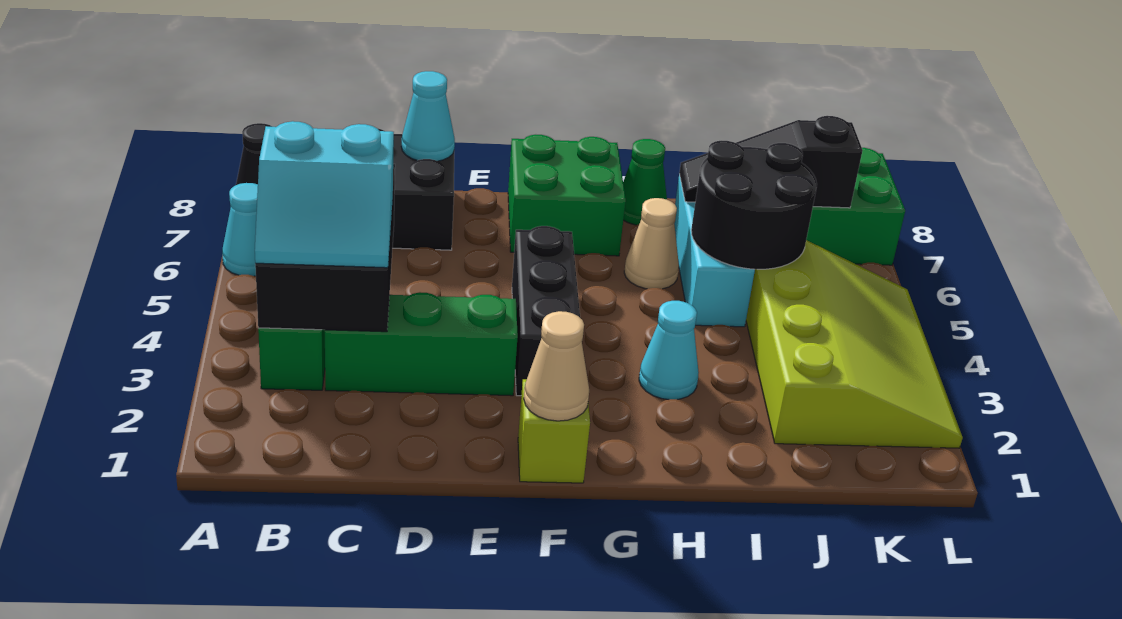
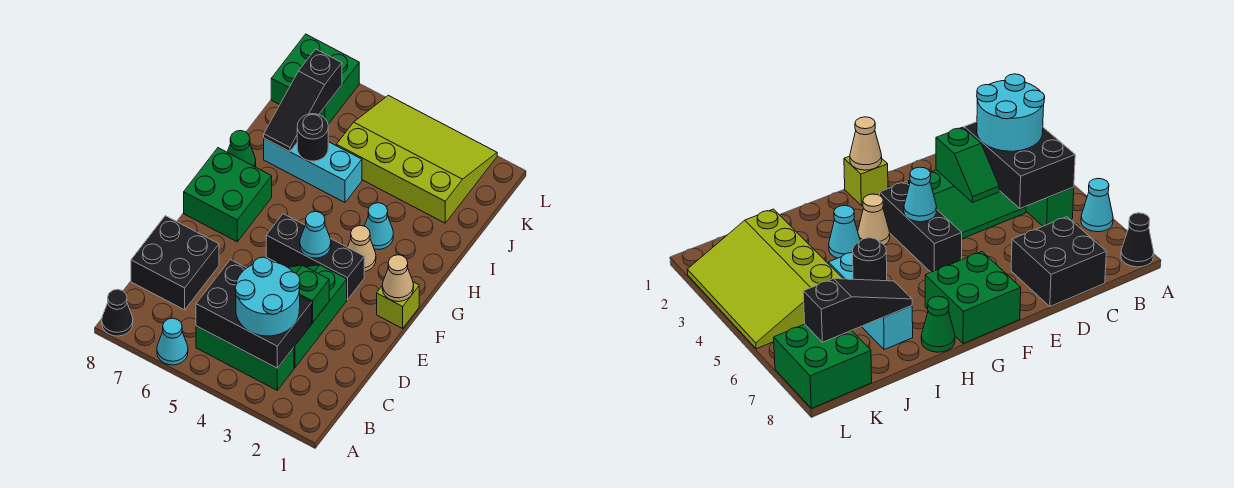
cyan 2x2 slope [255,121,394,268] -> cyan 2x2 round brick [235,257,300,336]
none -> green 1x2 slope [288,265,329,323]
cyan 1x1 cone [401,71,455,161] -> cyan 1x1 cone moved to [300,211,331,258]
tan 1x1 cone [624,198,679,289] -> tan 1x1 cone moved to [348,225,376,272]
black 2x2 round brick [691,141,817,269] -> black 1x1 round brick [297,114,328,161]

